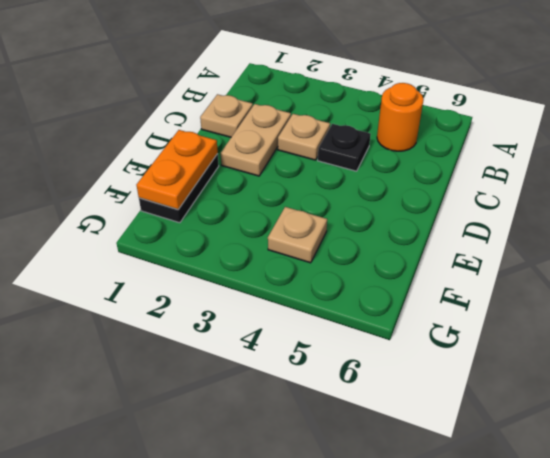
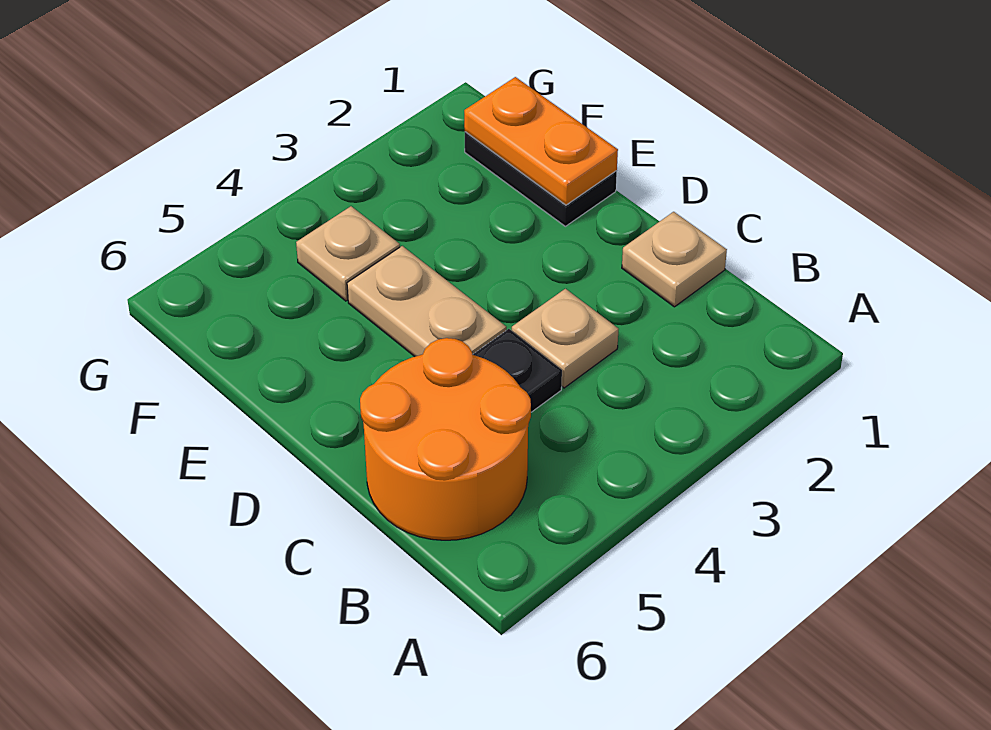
orange 1x1 round brick [377,83,424,151] -> orange 2x2 round brick [360,338,531,540]
tan 1x2 plate [221,104,291,176] -> tan 1x2 plate moved to [347,246,506,357]

